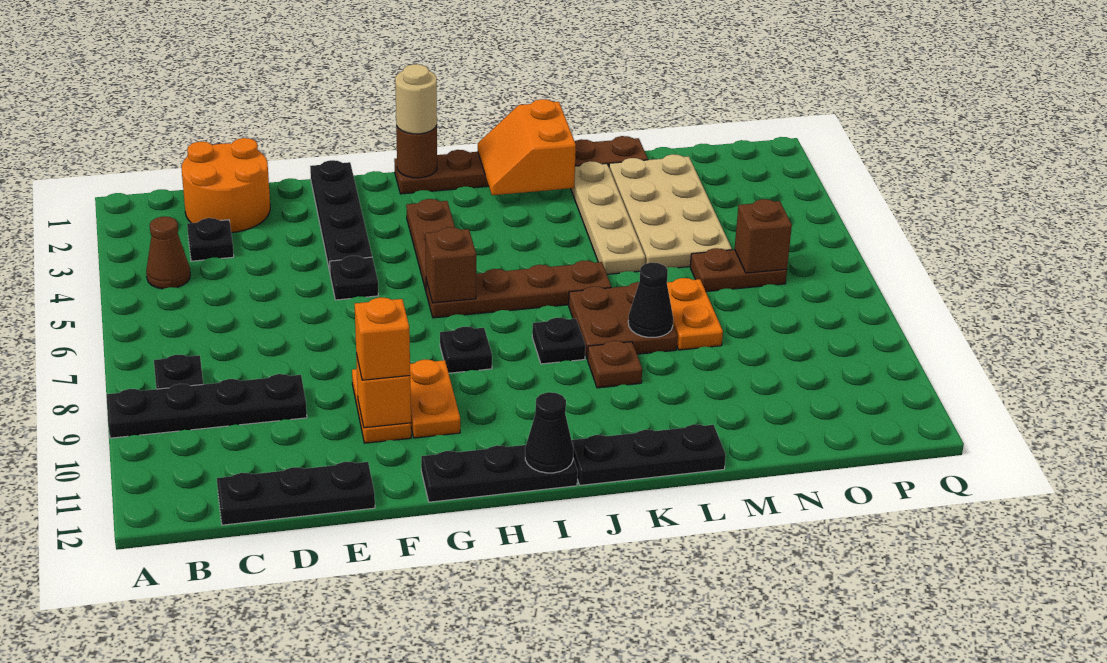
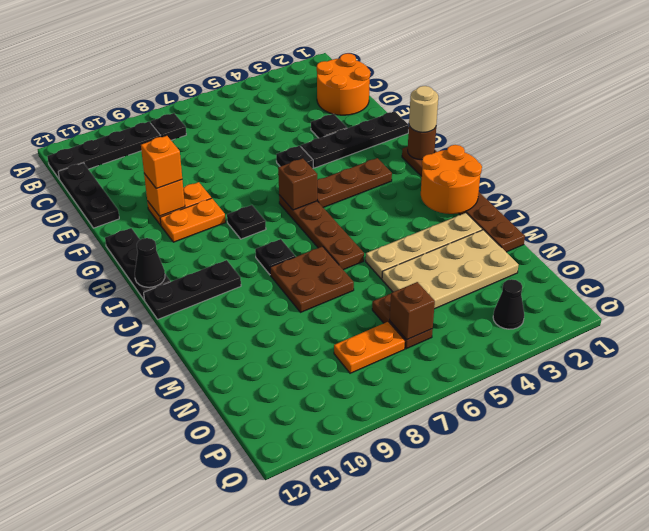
black 1x4 plate [107,374,307,438] -> black 1x4 plate turned to [47,122,161,178]
brown 1x1 cone [146,216,190,289] -> none
black 1x1 plate [187,218,234,261] -> black 1x1 plate moved to [311,114,347,138]
orange 2x2 slope [478,99,576,195] -> orange 2x2 round brick [421,145,482,214]
black 1x3 plate [572,424,726,485] -> black 1x3 plate turned to [144,260,241,319]
brown 1x1 plate [588,341,642,388] -> none
black 1x1 cone [628,263,673,337] -> black 1x1 cone moved to [493,279,524,329]
orange 1x2 plate [667,278,723,350] -> orange 1x2 plate moved to [334,322,405,373]

